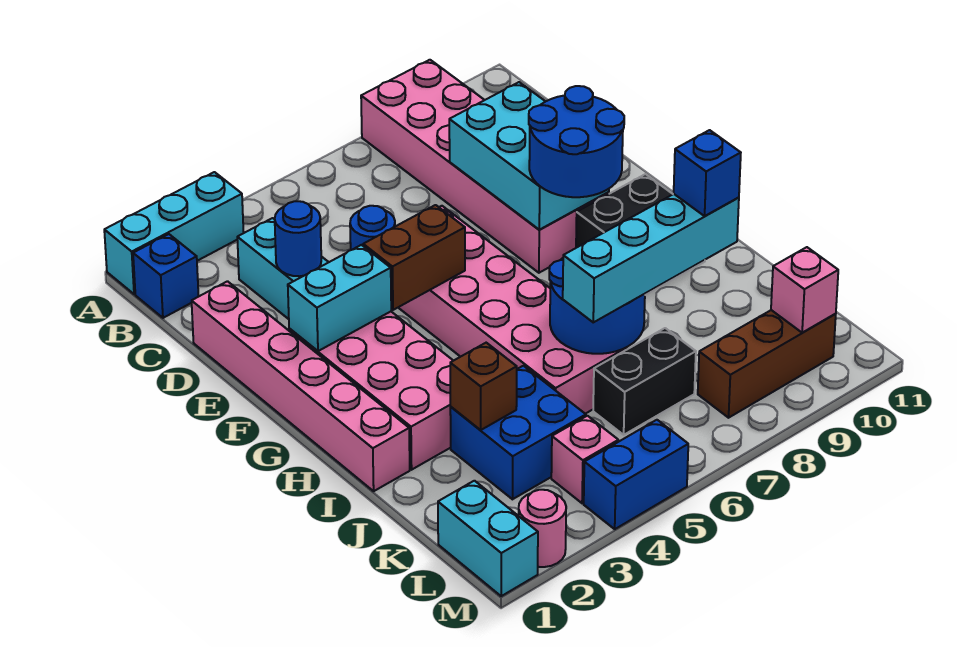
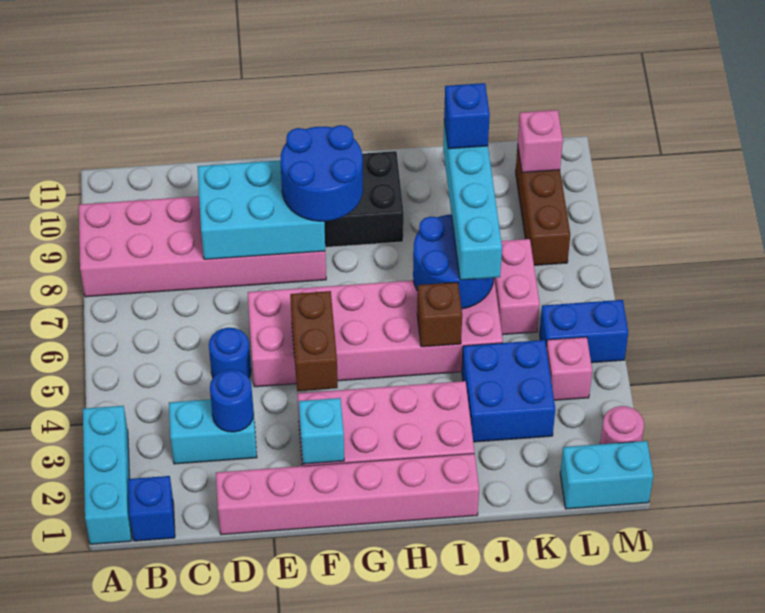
cyan 1x2 brick [288,245,391,351] -> cyan 1x1 brick [299,398,344,464]
brown 1x1 brick [450,343,517,430] -> brown 1x1 brick moved to [417,282,462,347]
black 1x2 brick [593,328,696,435] -> pink 1x2 brick [494,239,540,335]
blue 1x2 brick [584,420,688,529] -> blue 1x2 brick turned to [539,300,628,363]

